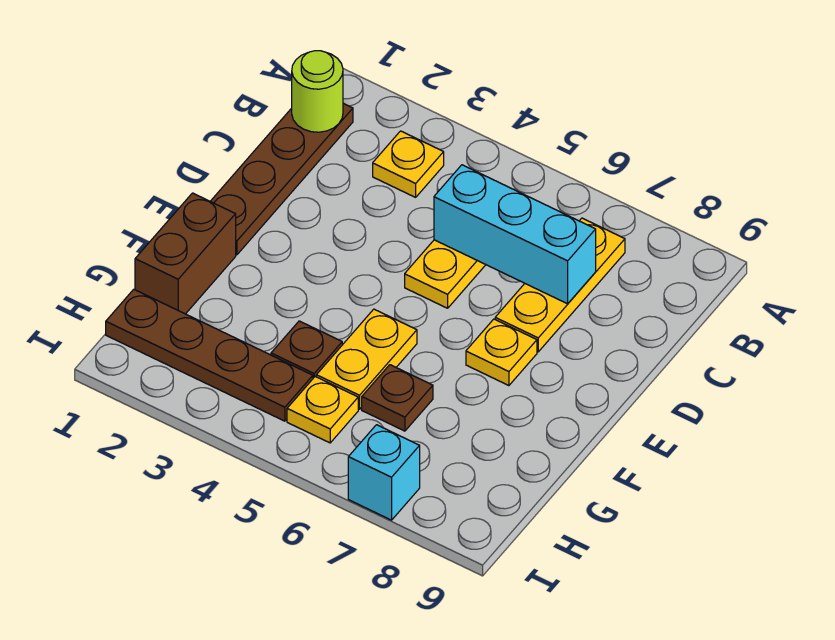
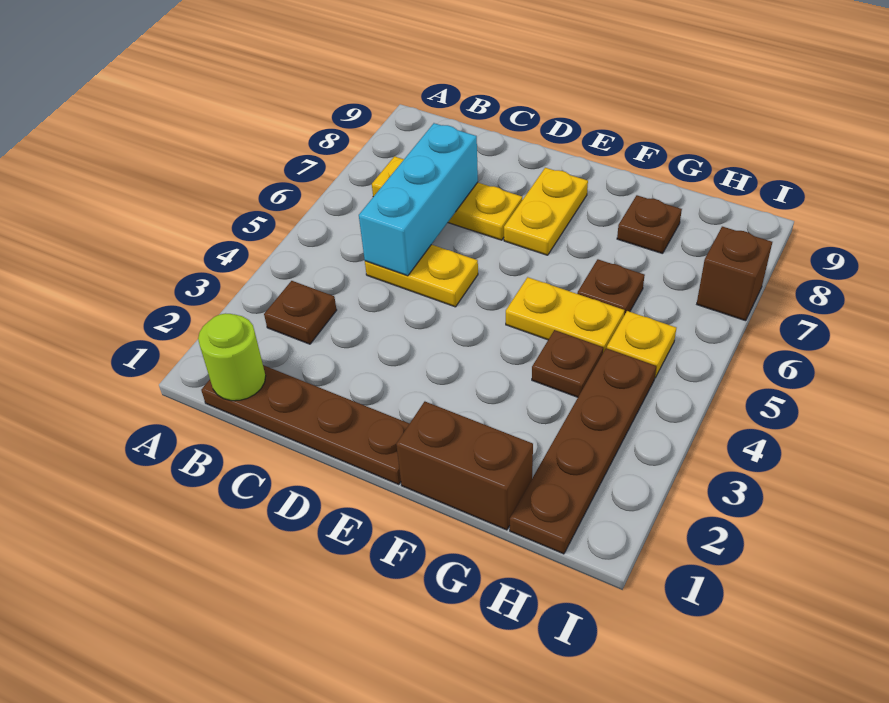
yellow 1x1 plate [373,131,444,197] -> brown 1x1 plate [264,281,337,344]
yellow 1x1 plate [466,319,537,386] -> yellow 1x2 plate [504,168,588,255]
none -> brown 1x1 plate [617,195,682,254]
cyan 1x1 brick [348,425,420,520] -> brown 1x1 brick [697,227,772,321]

